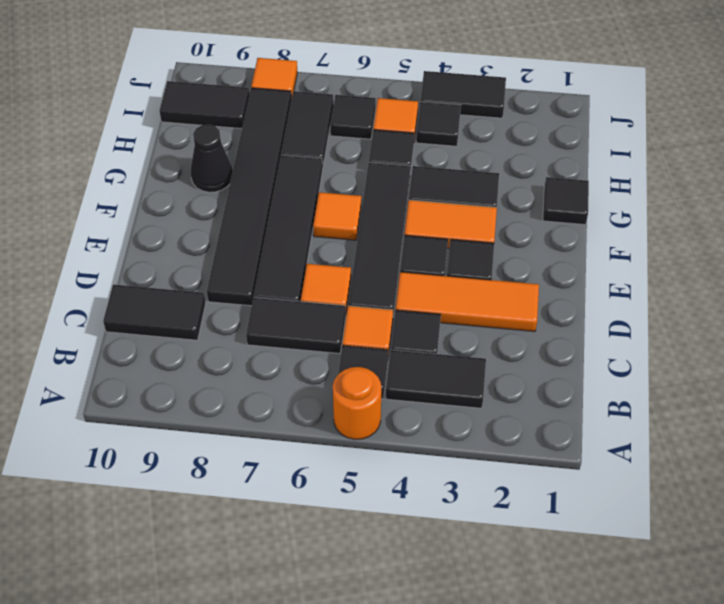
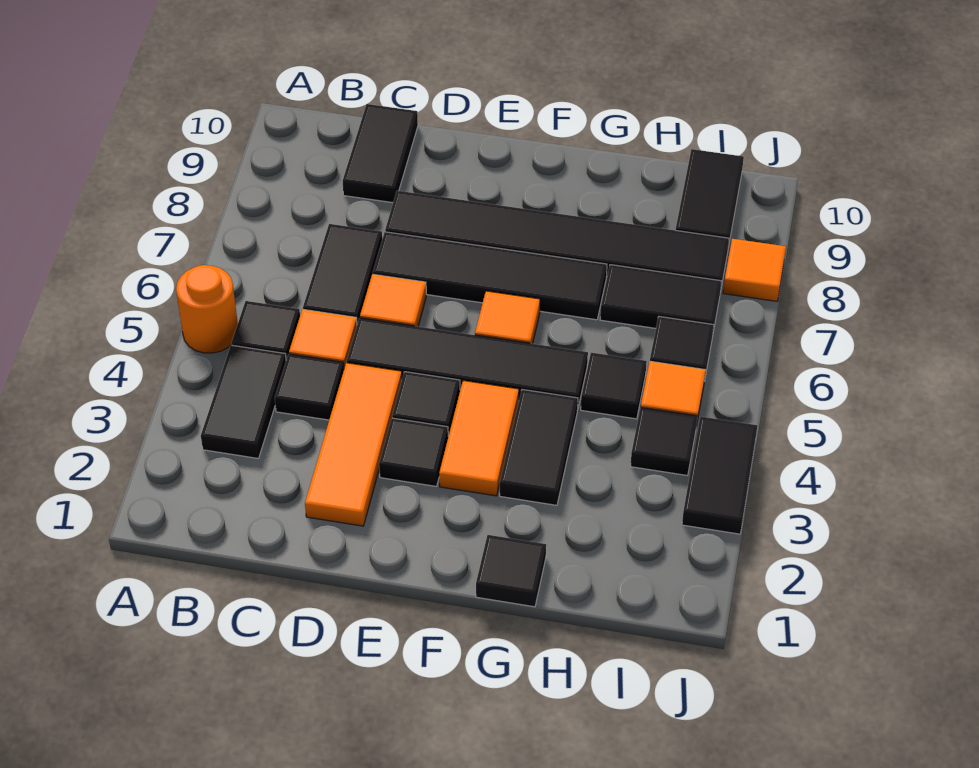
black 1x1 cone [191,125,233,192] -> none

